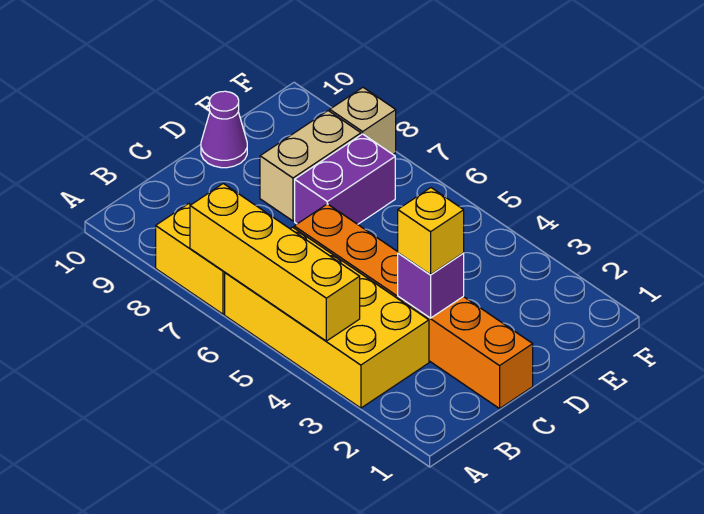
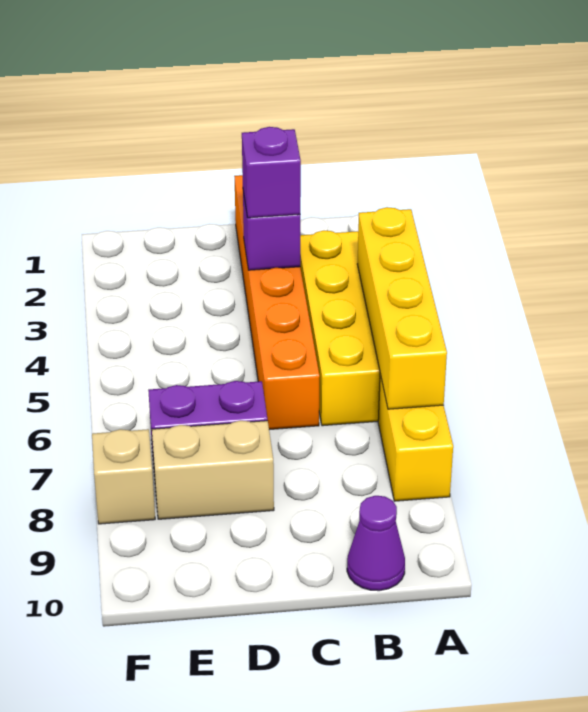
yellow 1x1 brick [398,188,464,275] -> purple 1x1 brick [242,127,301,218]
purple 1x1 cone [201,91,247,168] -> purple 1x1 cone moved to [347,496,405,591]

